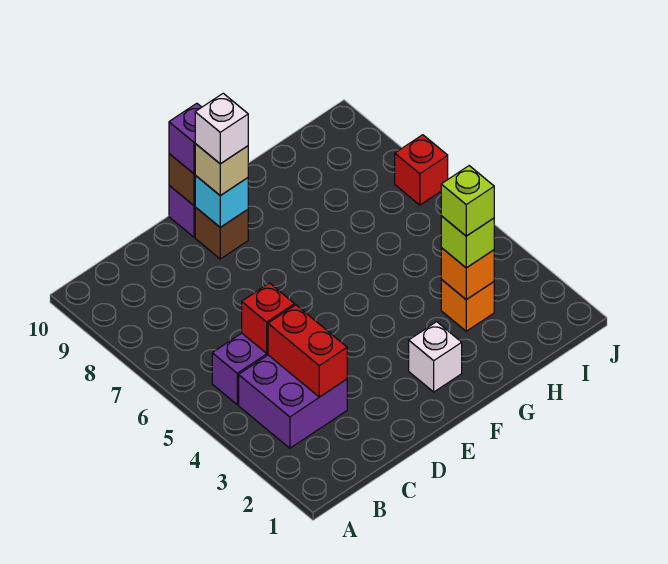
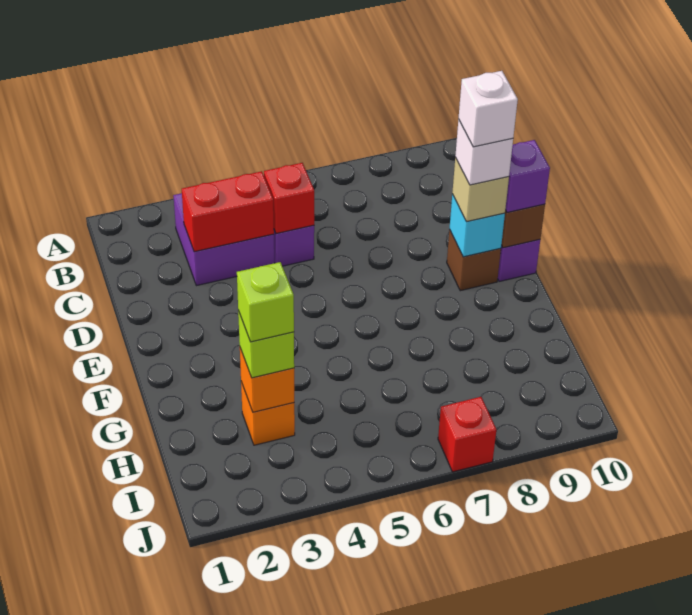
white 1x1 brick [409,322,462,392] -> white 1x1 brick moved to [458,71,518,147]

